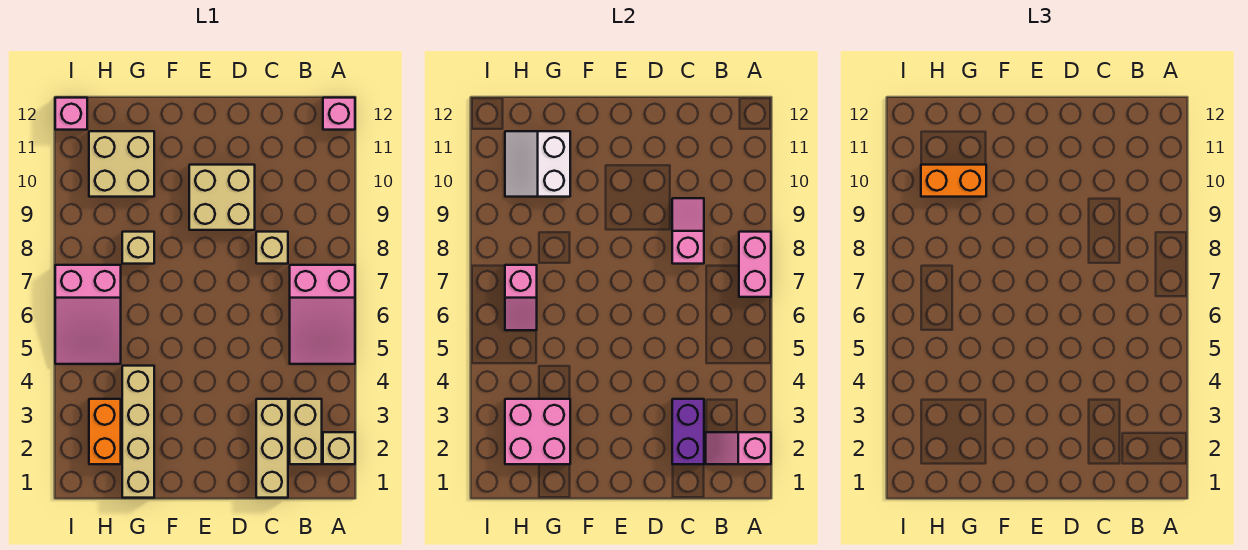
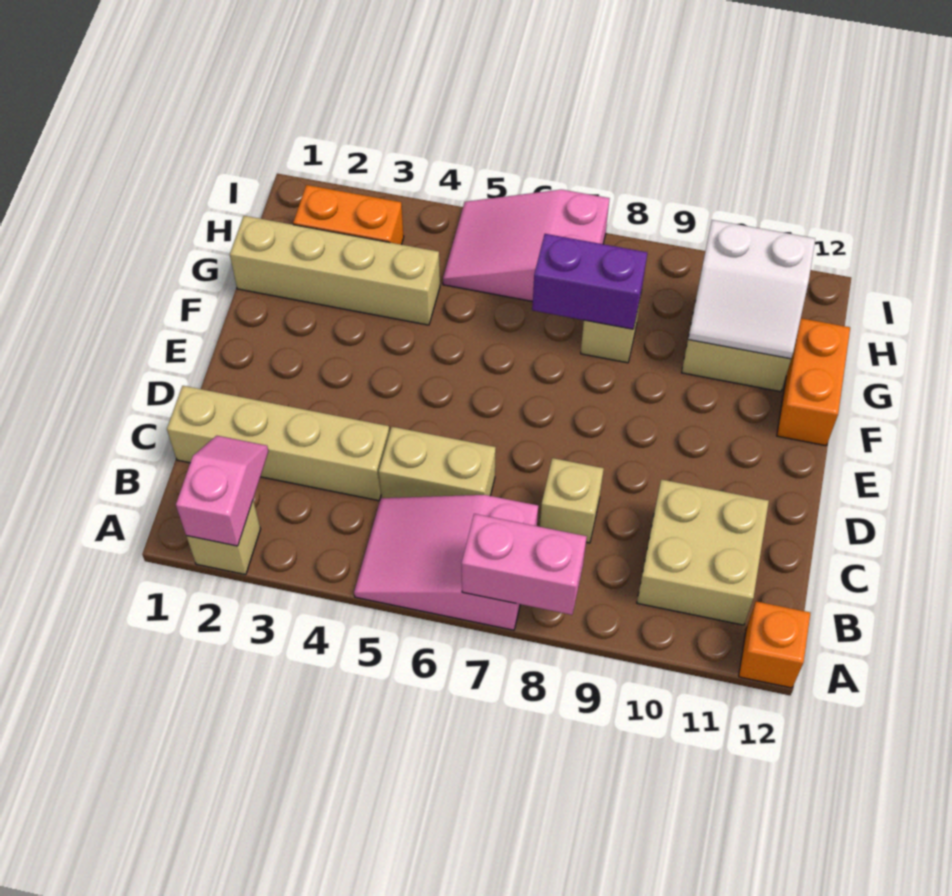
pink 1x1 brick [323,98,355,130] -> orange 1x1 brick [739,601,810,688]
tan 1x2 brick [290,399,322,464] -> tan 1x2 brick moved to [379,427,496,498]
tan 1x3 brick [256,399,288,498] -> tan 1x4 brick [167,386,390,501]
purple 1x2 brick [672,399,704,464] -> purple 1x2 brick moved to [532,234,647,329]
pink 1x2 slope [672,198,704,264] -> none
tan 2x2 brick [189,165,255,230] -> tan 2x2 brick moved to [637,479,769,625]
pink 2x2 brick [505,399,570,464] -> none
white 2x2 slope [505,131,570,197] -> white 2x2 slope turned to [688,220,815,359]
orange 1x2 brick [921,165,986,197] -> orange 1x2 brick moved to [777,318,850,446]
pink 1x2 slope [505,265,537,330] -> none
pink 1x1 brick [55,98,87,130] -> none

